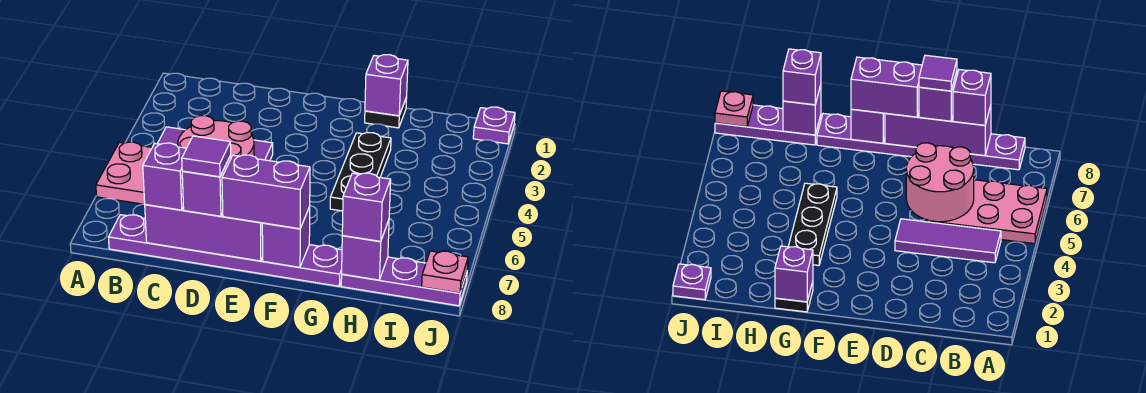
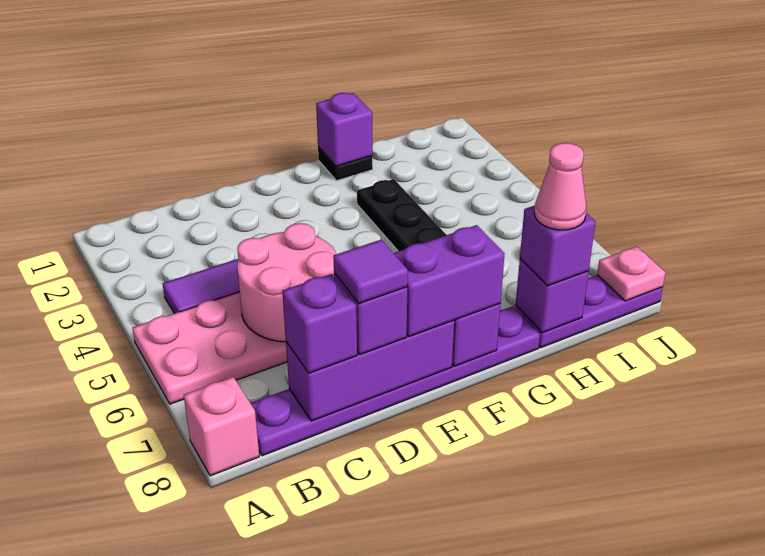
none -> pink 1x1 brick [184,377,259,476]
none -> pink 1x1 cone [534,143,587,230]
purple 1x1 plate [473,107,515,144] -> none

